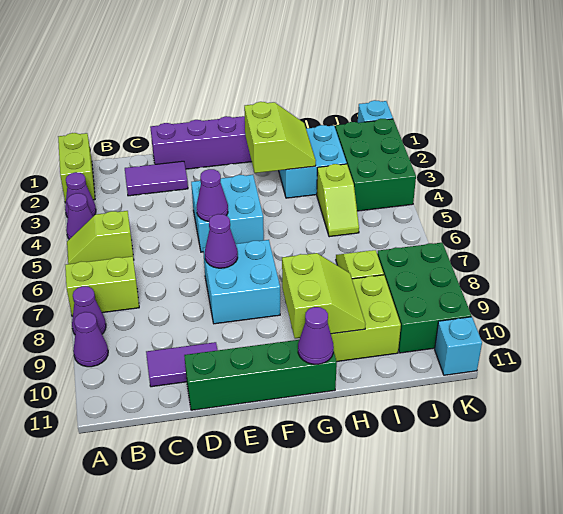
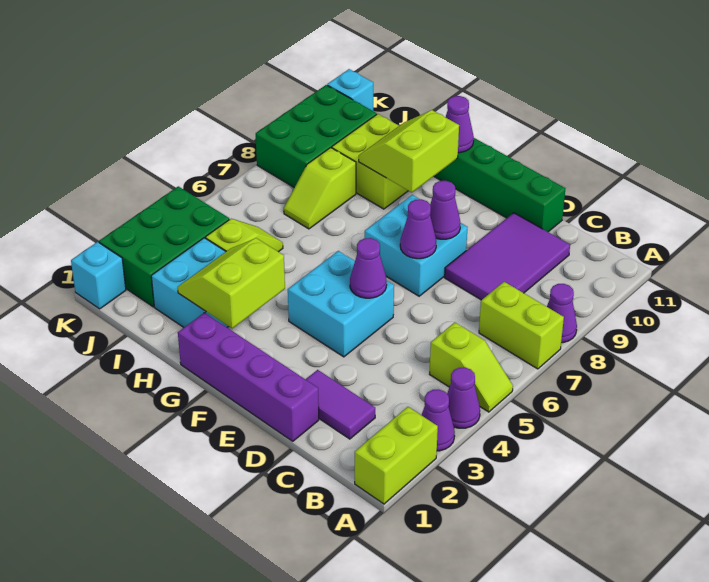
purple 1x1 cone [73,312,108,367] -> purple 1x1 cone moved to [430,181,461,239]
purple 1x2 tile [146,342,217,387] -> purple 2x3 tile [445,213,570,300]

